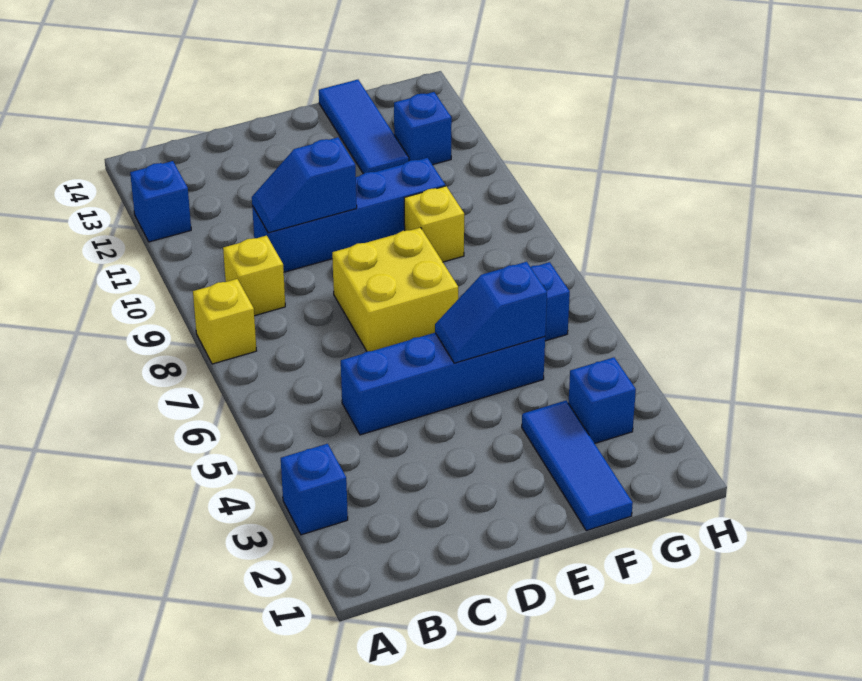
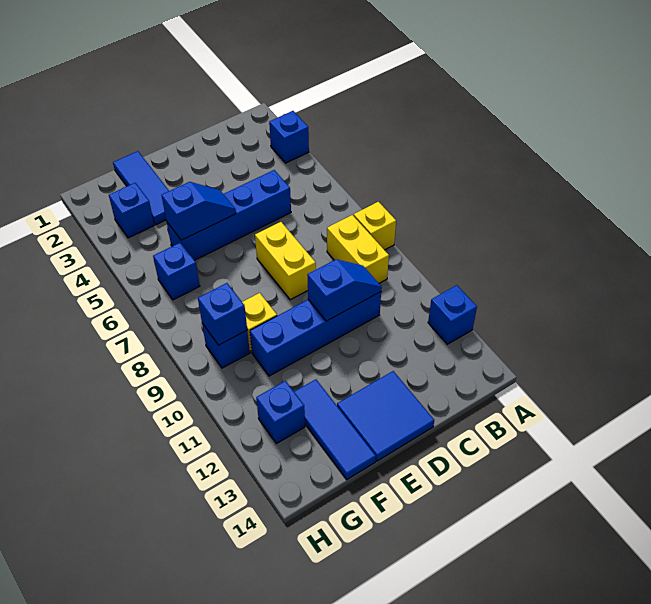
yellow 1x1 brick [223,235,285,316] -> yellow 1x2 brick [327,215,389,283]
yellow 2x2 brick [332,228,458,352] -> yellow 1x2 brick [255,222,316,300]
none -> blue 2x2 tile [337,371,434,461]
none -> blue 1x1 brick [202,323,250,368]
none -> blue 1x1 brick [198,283,247,345]

